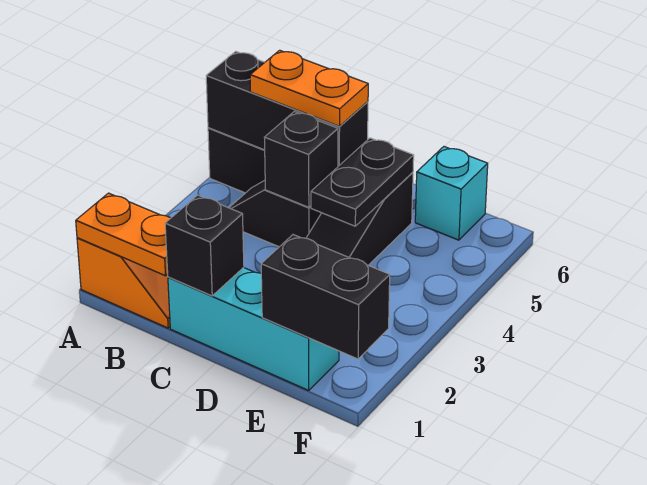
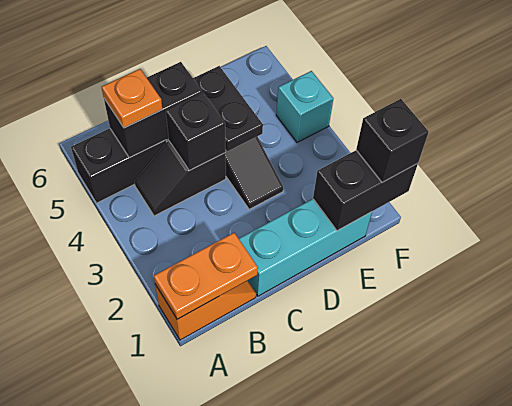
black 1x3 brick [206,52,368,166] -> black 1x2 brick [104,62,202,158]
orange 1x2 plate [250,50,368,126] -> orange 1x1 plate [102,69,162,128]
black 1x1 brick [165,195,244,296] -> black 1x1 brick moved to [356,99,429,182]
cyan 1x1 brick [415,147,488,240] -> cyan 1x1 brick moved to [276,71,333,142]

